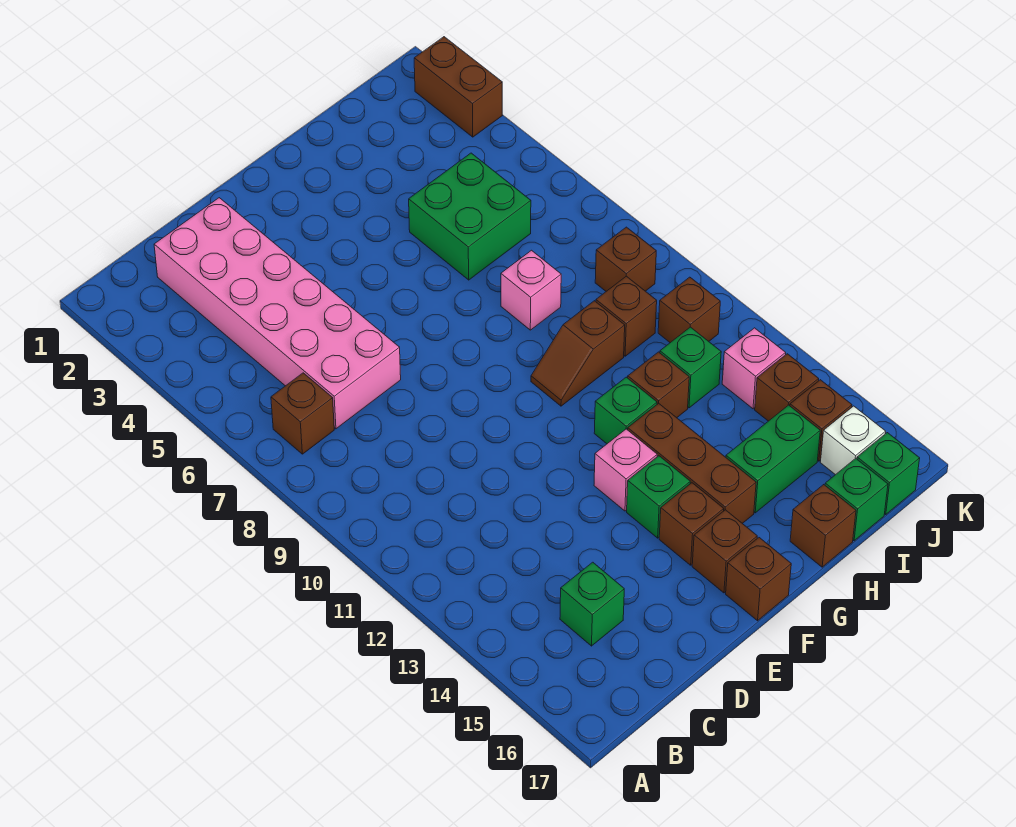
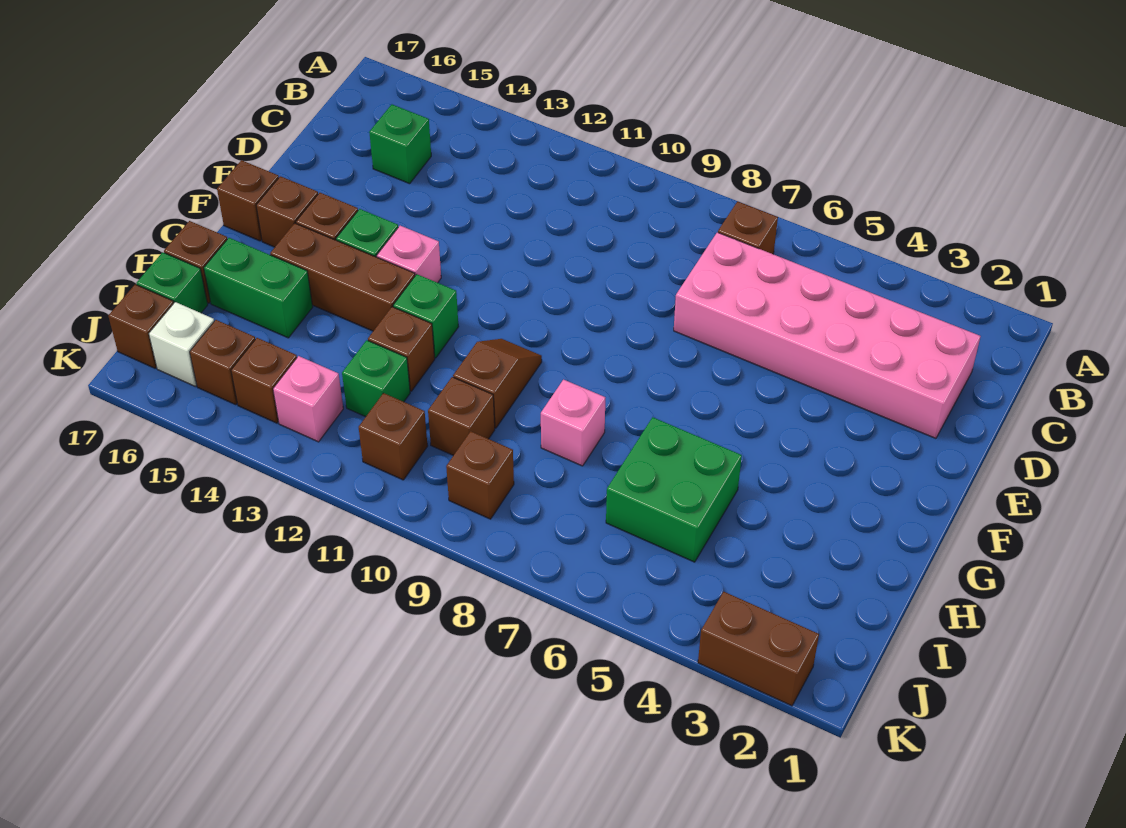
green 1x2 brick [726,405,820,513] -> green 1x2 brick turned to [204,238,313,338]
green 1x1 brick [857,433,920,514] -> brown 1x1 brick [108,284,174,368]

